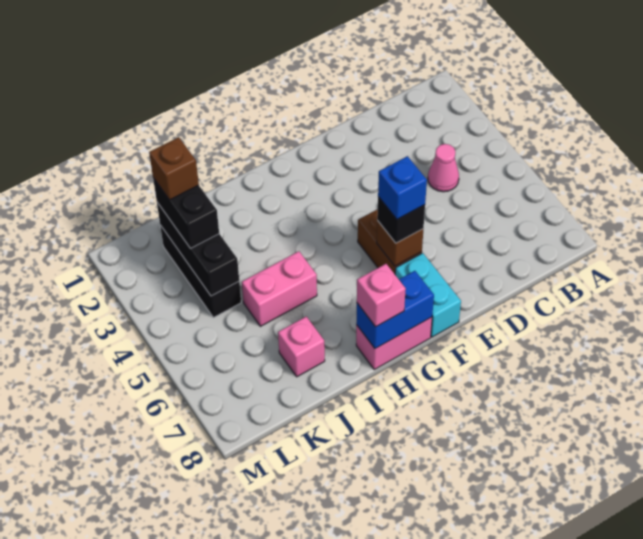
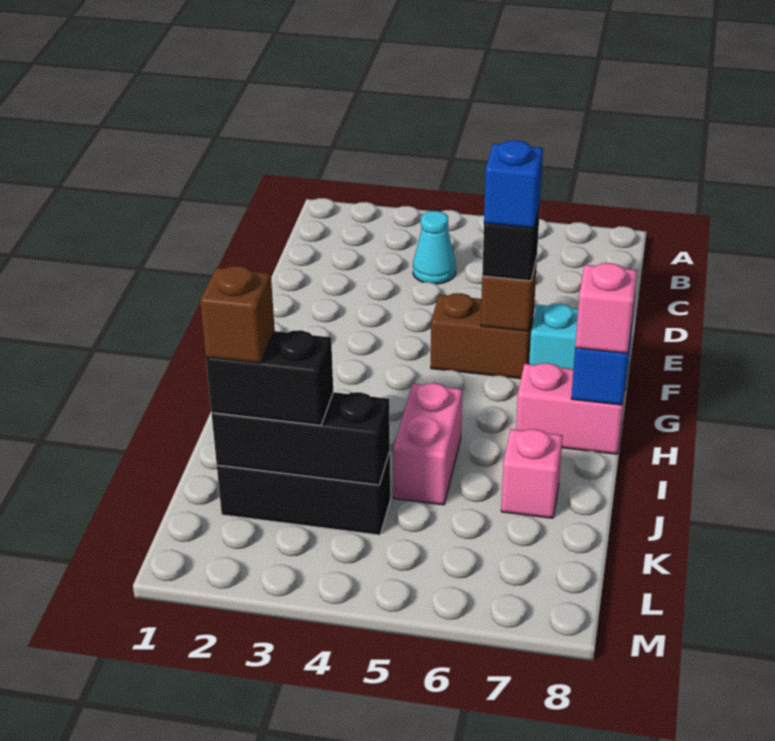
pink 1x1 cone [428,144,459,192] -> cyan 1x1 cone [413,211,456,284]
pink 1x2 brick [356,317,432,369] -> pink 1x2 brick turned to [516,363,626,454]

